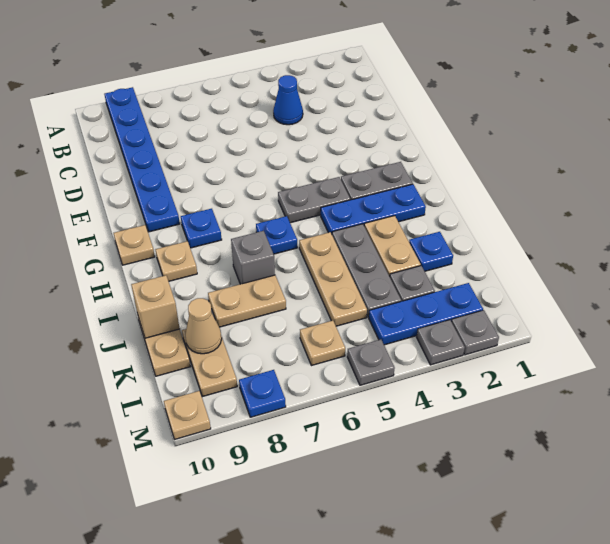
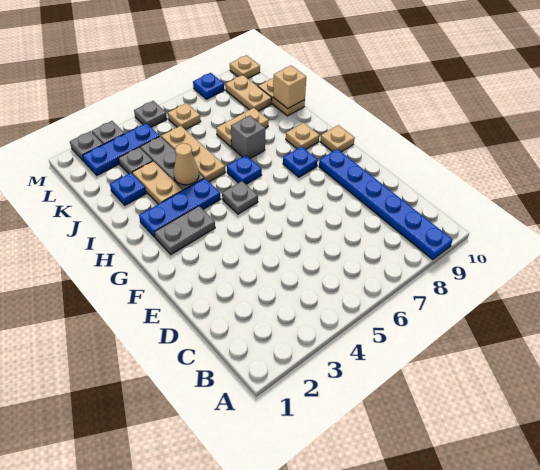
blue 1x1 cone [273,75,303,125] -> none
grey 1x2 plate [278,177,350,223] -> grey 1x1 plate [222,181,258,214]
tan 1x1 cone [185,298,222,354] -> tan 1x1 cone moved to [173,143,199,185]

